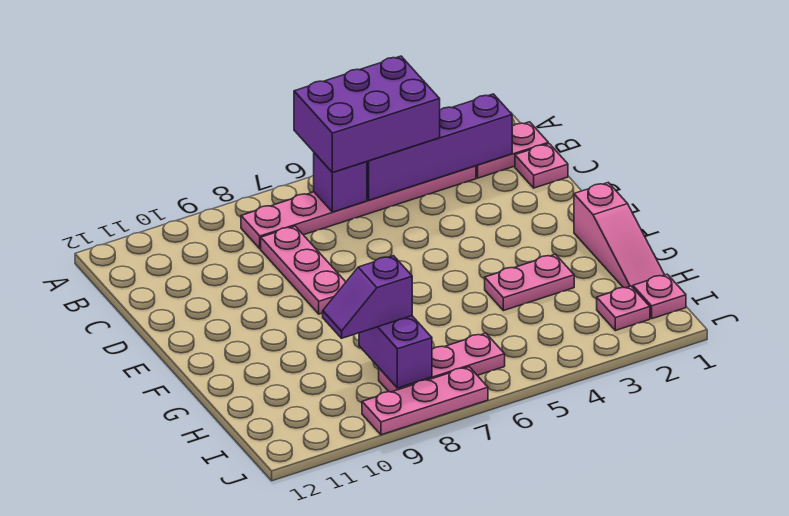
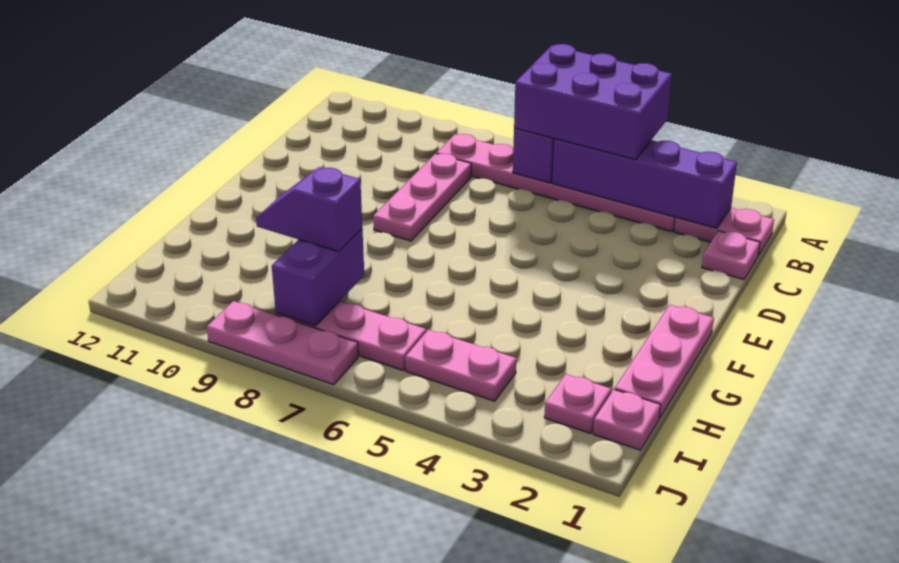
pink 1x3 slope [574,182,664,288] -> pink 1x3 plate [615,305,714,418]
pink 1x2 plate [485,254,574,311] -> pink 1x2 plate moved to [405,330,516,401]

